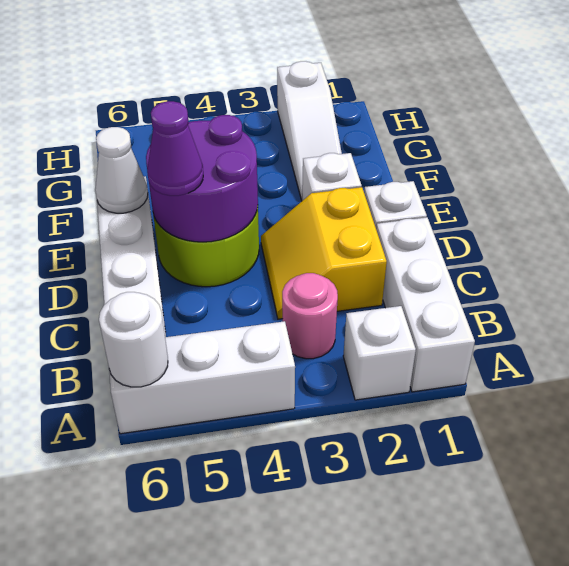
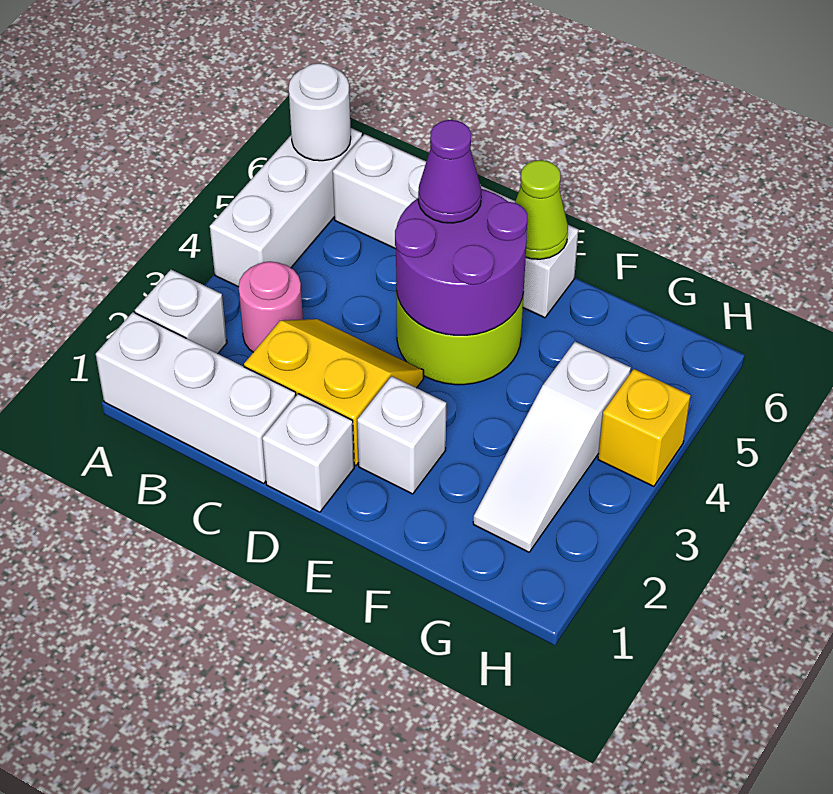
white 1x1 cone [95,127,148,213] -> lime 1x1 cone [515,160,568,259]
white 1x3 slope [277,61,342,200] -> white 1x3 slope turned to [473,342,631,552]
none -> yellow 1x1 brick [598,369,691,487]

